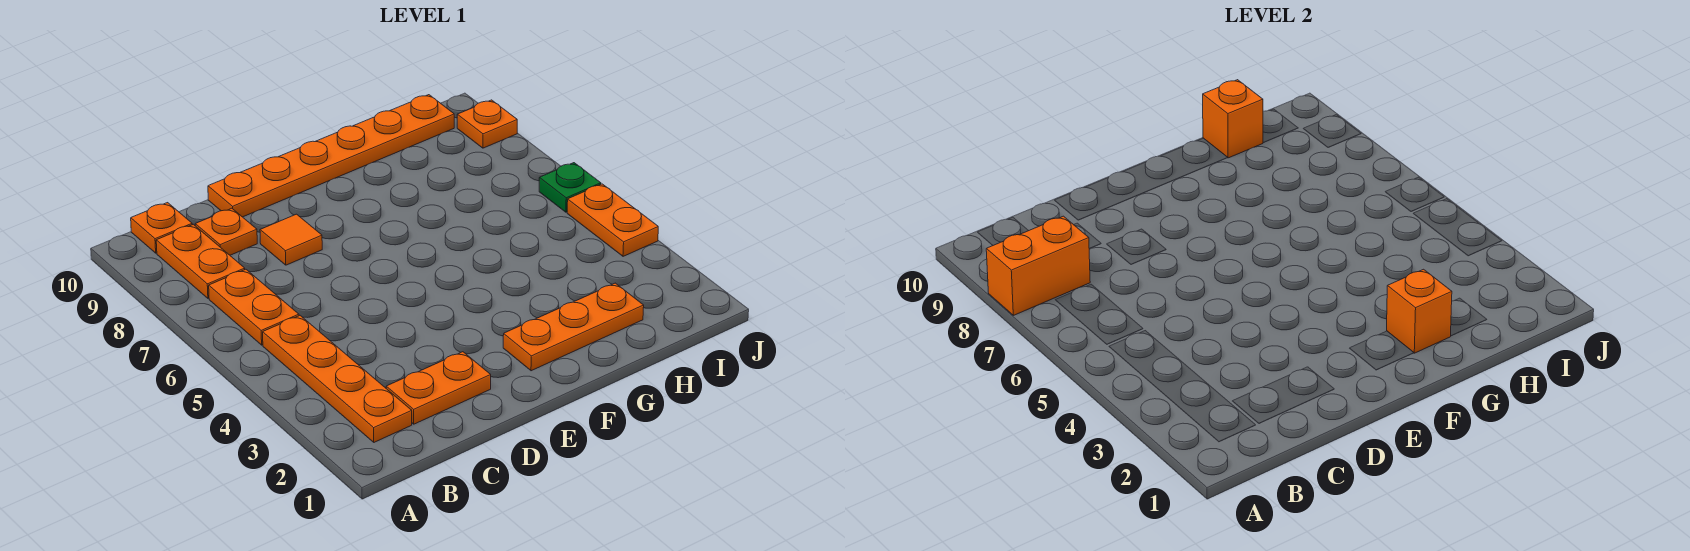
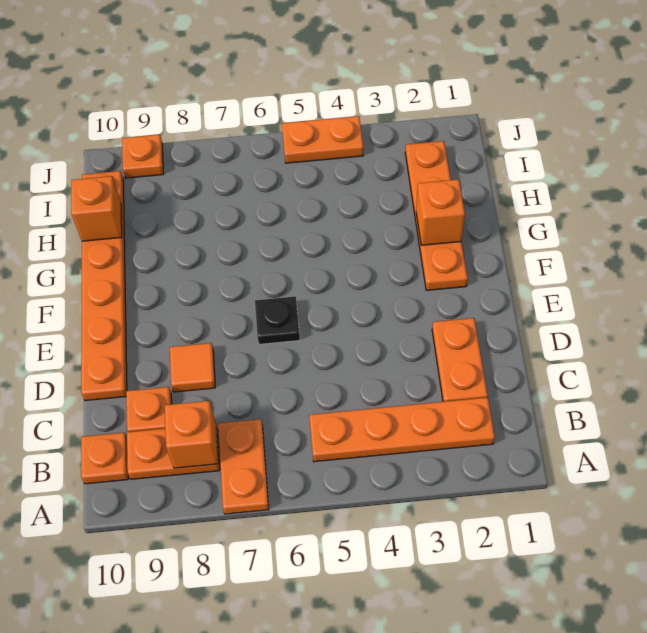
orange 1x2 brick [986,216,1090,315] -> orange 1x1 brick [165,401,218,468]
orange 1x2 plate [209,269,299,345] -> orange 1x2 plate turned to [218,419,269,514]
none -> black 1x1 plate [255,296,300,344]
orange 1x3 plate [503,283,644,371] -> orange 1x4 plate [405,141,468,290]
green 1x1 plate [539,163,601,212] -> none

